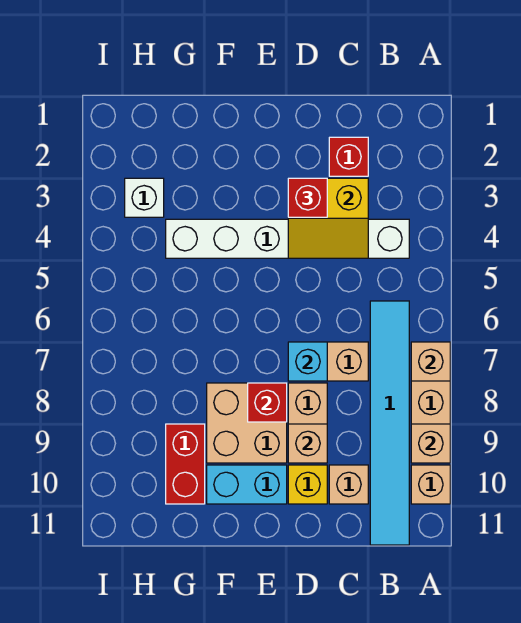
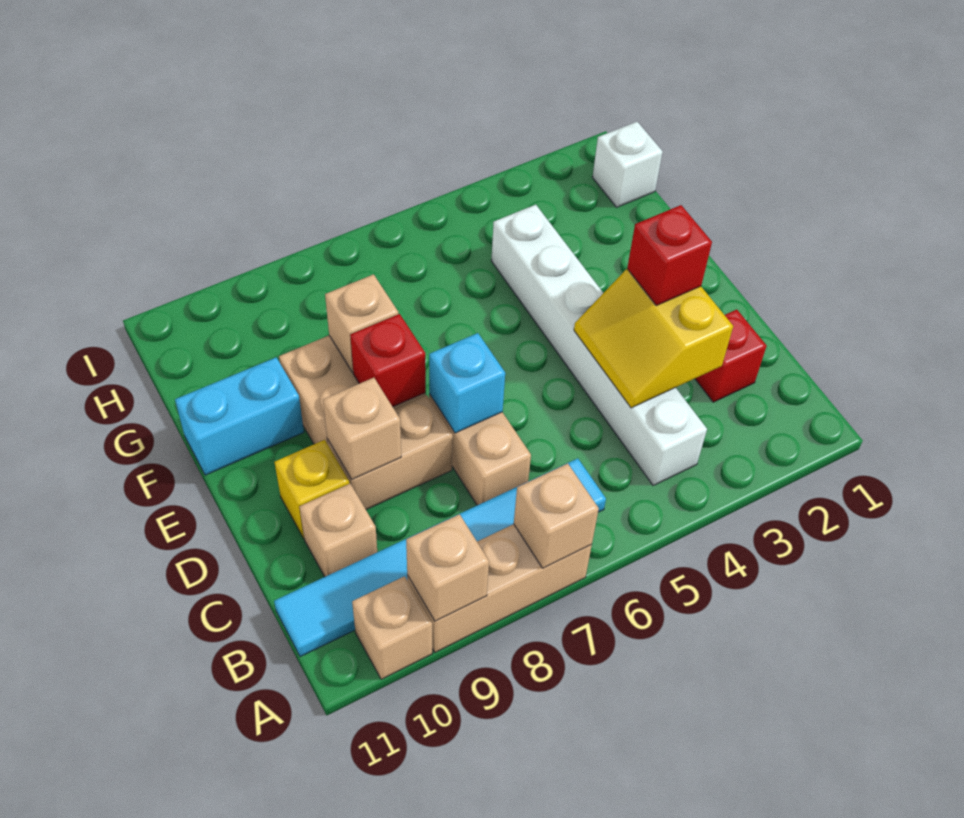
cyan 1x2 brick [207,465,287,504] -> cyan 1x2 brick turned to [175,357,304,475]
none -> tan 1x1 brick [325,274,398,372]
red 1x2 brick [166,424,205,504] -> none
white 1x1 brick [125,178,164,217] -> white 1x1 brick moved to [592,122,663,207]

